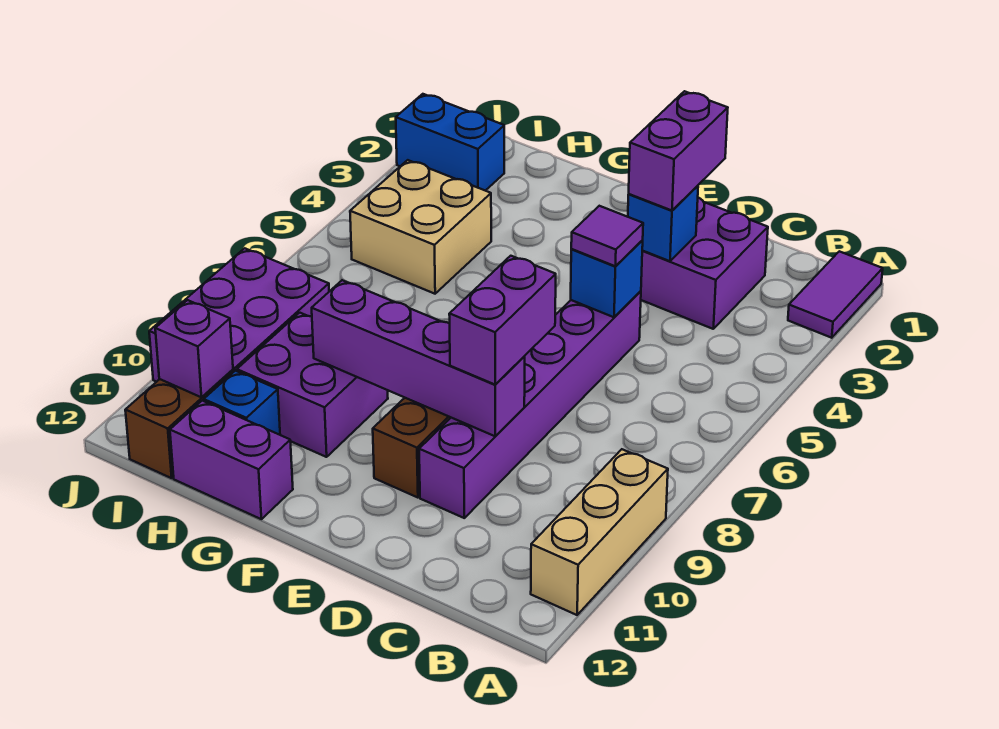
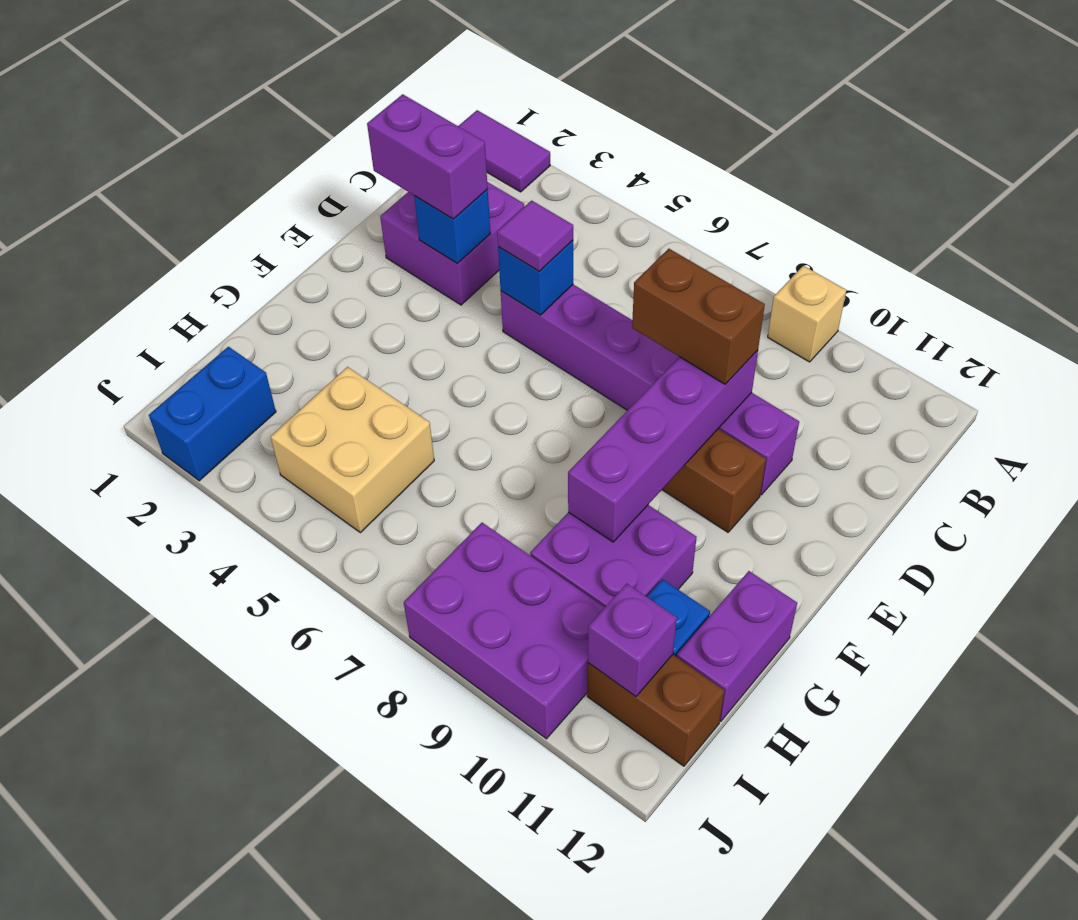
tan 1x3 brick [531,449,668,615] -> tan 1x1 brick [768,266,846,362]
purple 1x2 brick [449,256,556,385] -> brown 1x2 brick [632,249,765,384]

